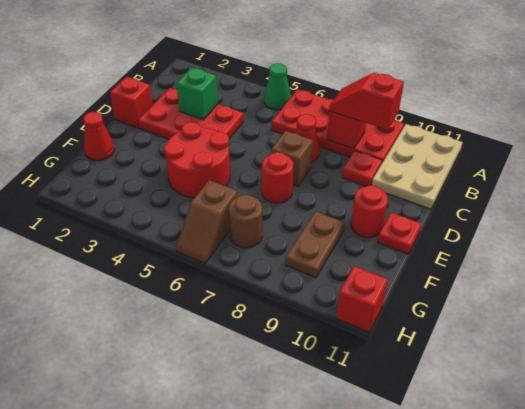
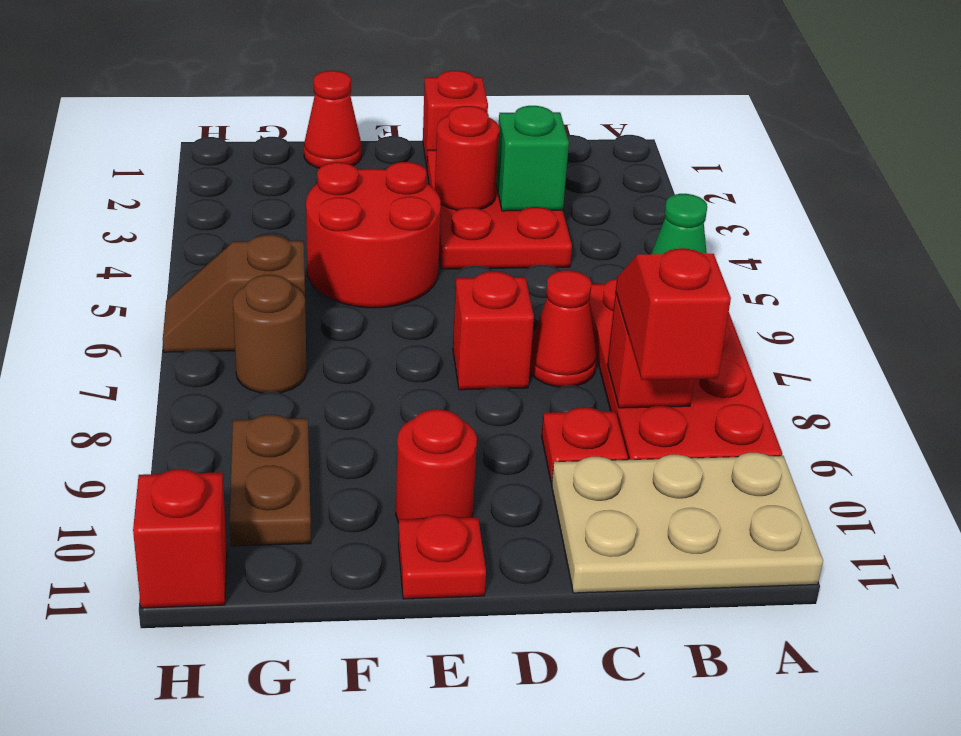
brown 1x1 brick [271,131,313,186] -> red 1x1 brick [453,271,534,390]
red 1x1 round brick [262,152,293,203] -> red 1x1 round brick moved to [435,106,499,210]
brown 1x2 plate [286,211,345,278] -> brown 1x2 plate turned to [230,415,311,546]

